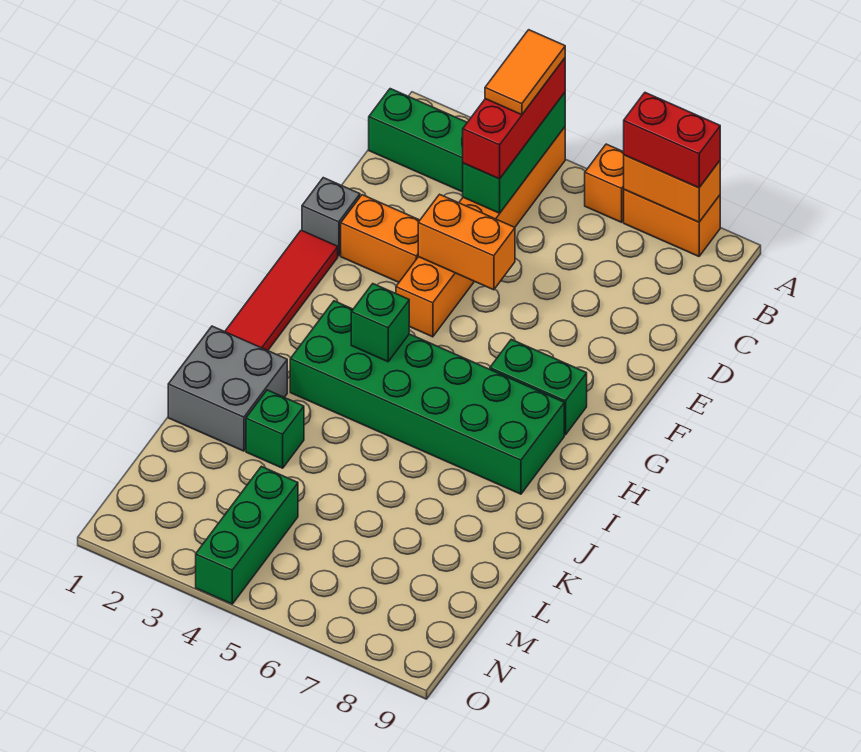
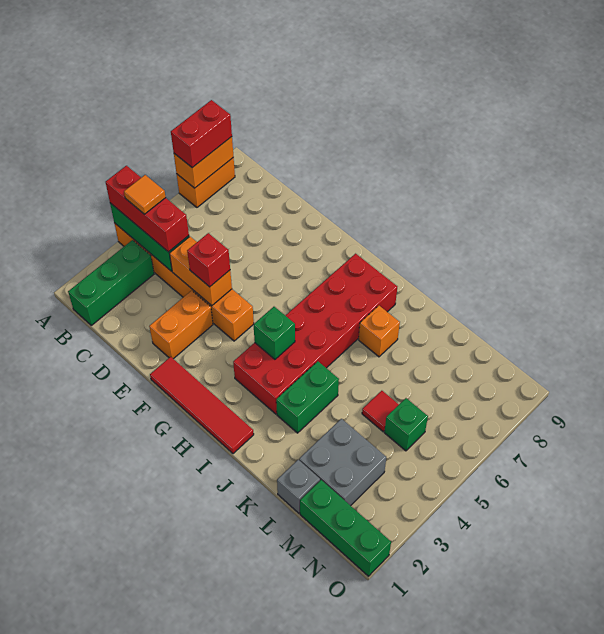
orange 1x2 tile [485,30,565,115] -> orange 1x1 tile [124,175,166,214]
orange 1x1 brick [585,144,624,222] -> orange 1x1 brick moved to [359,306,400,357]
grey 1x1 brick [302,178,360,256] -> grey 1x1 brick moved to [277,460,320,513]
orange 1x2 brick [418,194,515,290] -> orange 1x2 brick turned to [169,237,232,306]
none -> red 1x1 brick [187,233,230,287]
green 1x2 brick [490,339,587,435] -> green 1x2 brick moved to [276,361,339,433]
green 2x6 brick [290,301,564,494] -> red 2x6 brick [233,254,397,414]
grey 2x2 brick [168,326,287,451] -> grey 2x2 brick moved to [299,419,386,506]
green 1x1 brick [246,390,304,468] -> green 1x1 brick moved to [384,398,428,451]
none -> red 1x1 tile [362,391,399,432]
green 1x3 brick [196,466,298,604] -> green 1x3 brick moved to [300,480,391,576]

